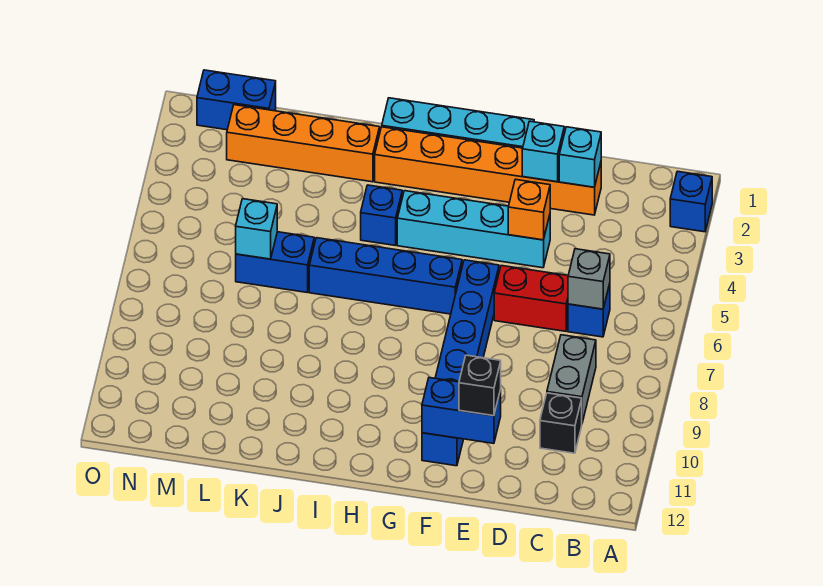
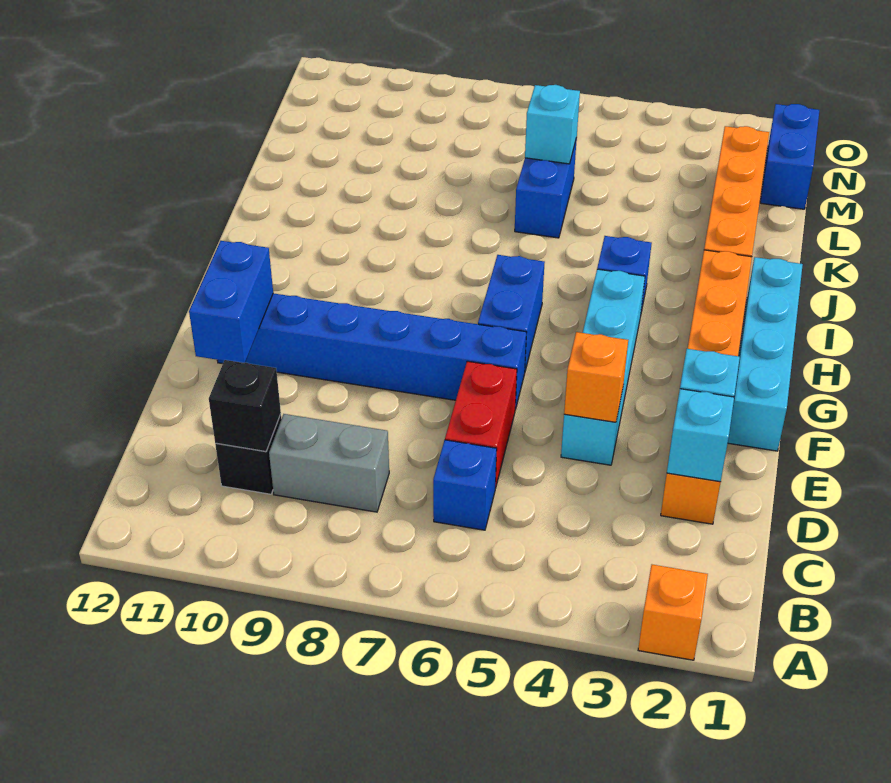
blue 1x1 brick [670,171,712,232] -> orange 1x1 brick [638,565,708,660]
grey 1x1 brick [568,249,610,309] -> none
black 1x1 brick [459,355,501,416] -> black 1x1 brick moved to [209,360,281,452]
blue 1x4 brick [309,238,462,314] -> blue 1x2 brick [478,255,545,371]

